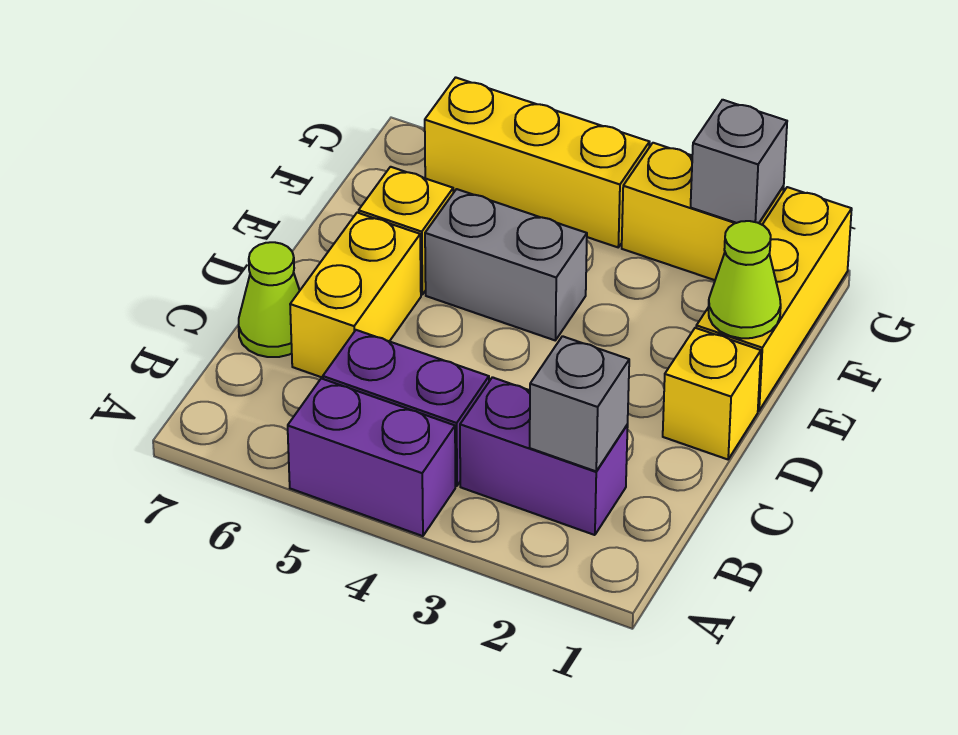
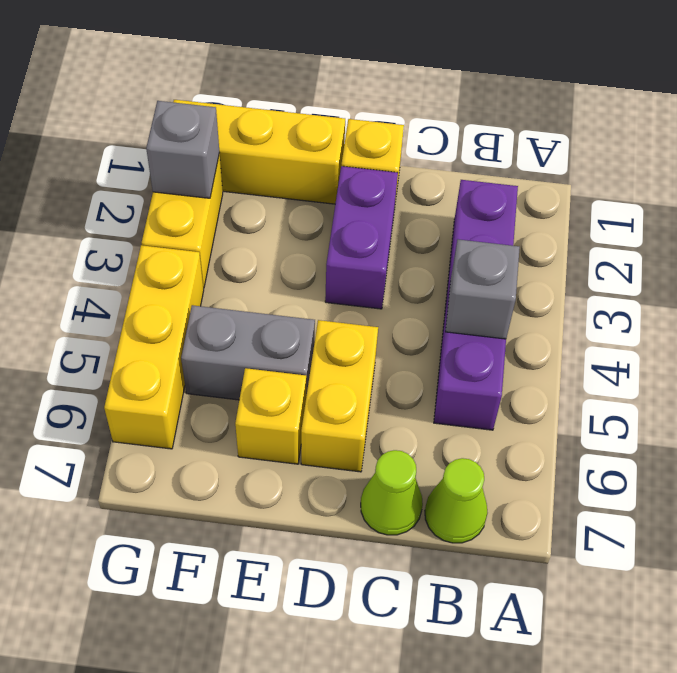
purple 1x2 brick [288,378,455,536] -> purple 1x2 brick moved to [325,166,398,309]
grey 1x1 brick [530,336,629,471] -> grey 1x1 brick moved to [445,239,520,339]
yellow 1x2 brick [290,213,421,378] -> yellow 1x2 brick turned to [301,320,378,472]
lime 1x1 cone [708,221,781,338] -> lime 1x1 cone moved to [425,458,487,543]
grey 1x2 brick [425,189,587,340] -> grey 1x2 brick turned to [181,305,315,400]

